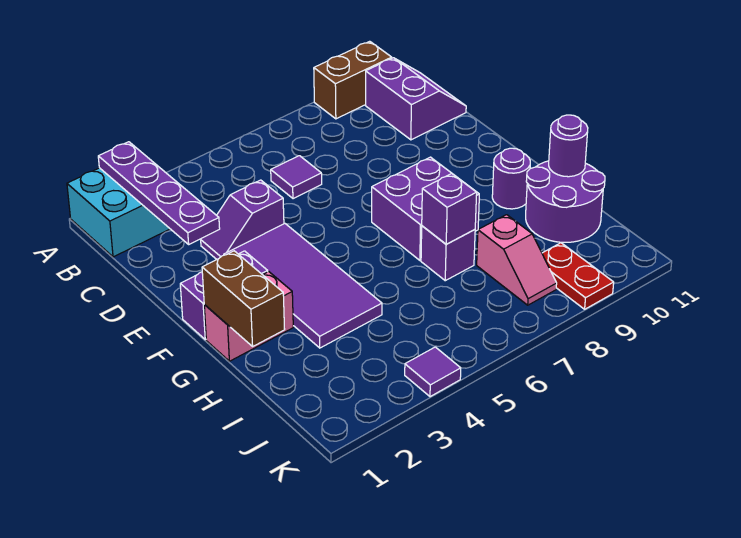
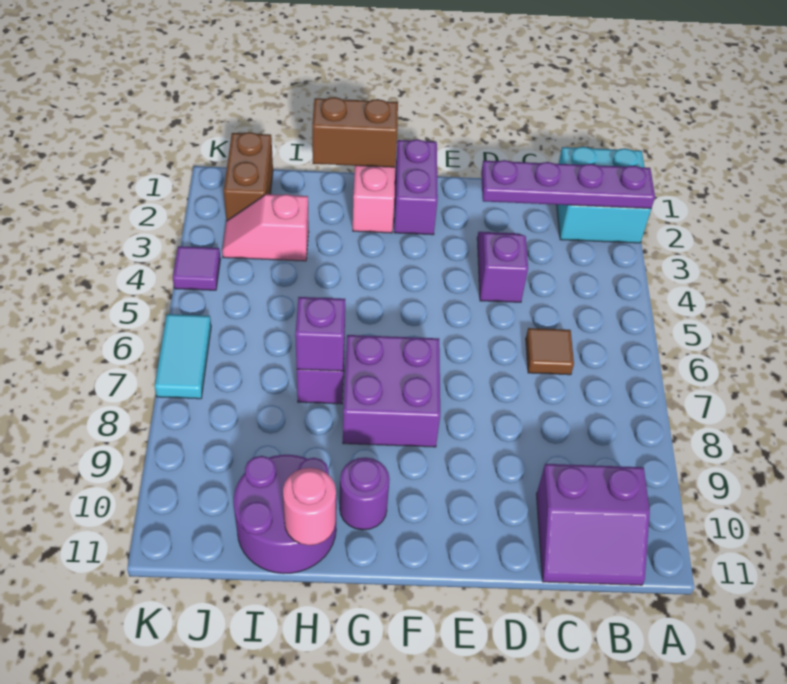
brown 1x2 brick [314,41,392,119] -> brown 1x2 brick moved to [224,132,273,221]
purple 1x1 tile [271,156,322,199] -> brown 1x1 tile [526,328,574,375]
purple 2x4 tile [224,223,382,348] -> none
purple 1x1 round brick [549,115,588,177] -> pink 1x1 round brick [283,468,336,545]
pink 1x2 slope [477,215,557,305] -> pink 1x2 slope moved to [222,194,309,261]
red 1x2 plate [542,243,614,309] -> none
none -> cyan 1x2 tile [155,314,211,399]

